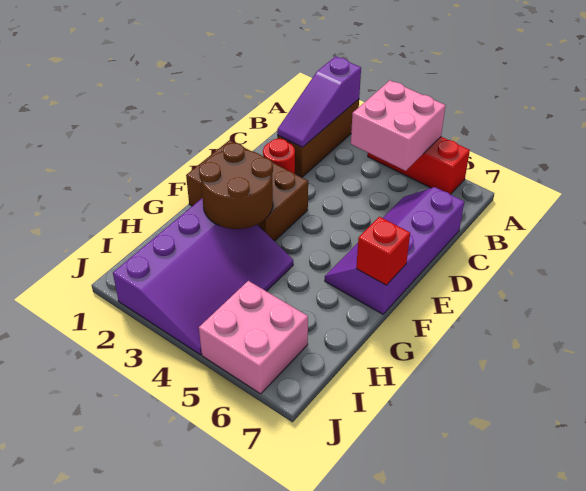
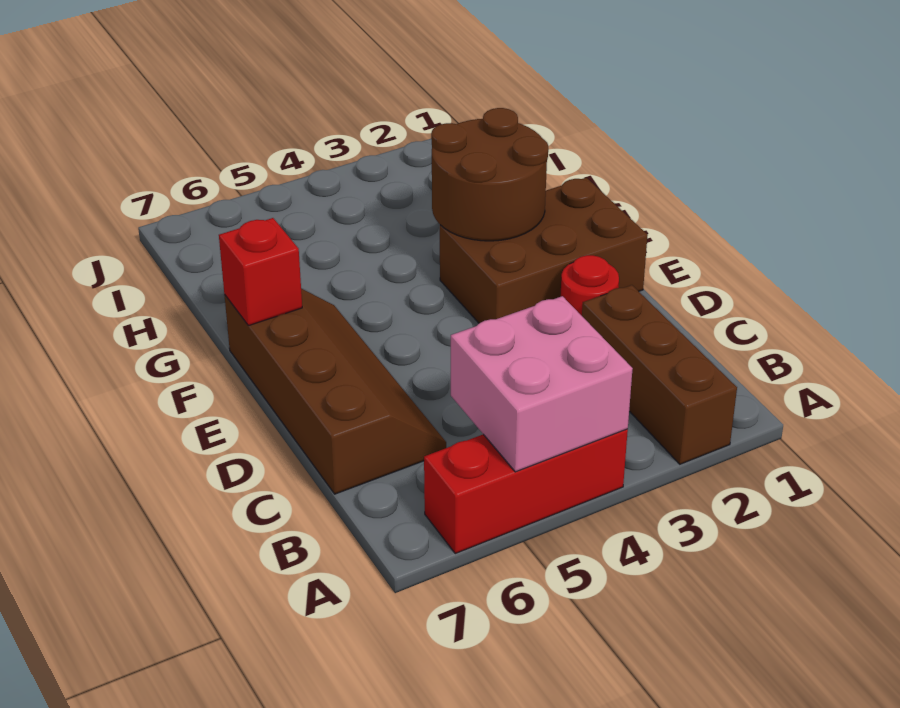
purple 1x3 slope [277,56,361,148] -> none
purple 2x4 slope [325,187,464,314] -> brown 2x4 slope [224,288,446,494]
purple 3x4 slope [113,198,293,355] -> none
pink 2x2 brick [199,281,308,394] -> none

